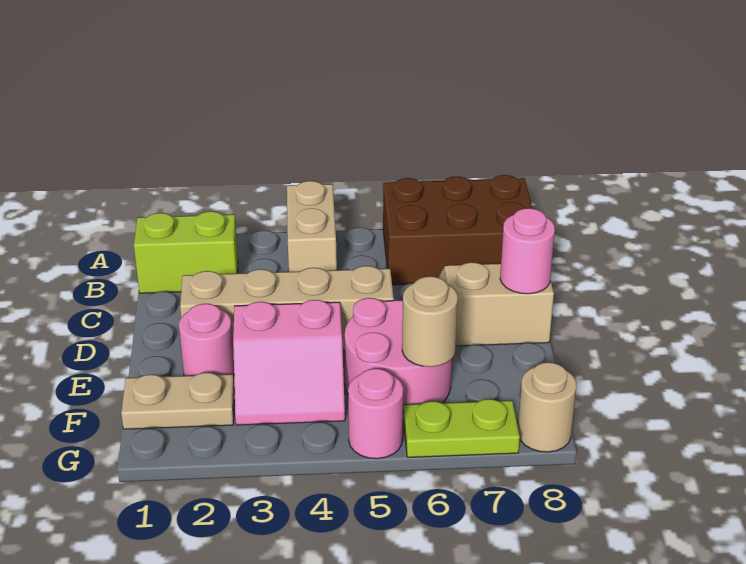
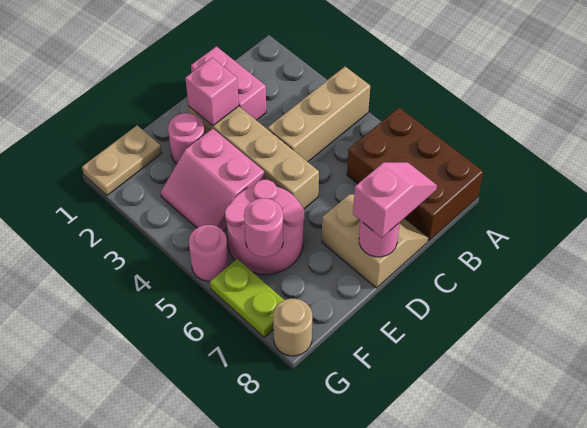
tan 1x2 brick [287,181,337,272] -> tan 1x3 brick [268,67,370,162]
lime 1x2 brick [134,211,238,293] -> none
none -> pink 1x2 brick [191,46,266,120]
none -> pink 1x2 slope [353,162,437,238]
none -> pink 1x1 brick [185,58,239,126]
tan 1x2 plate [121,372,234,429] -> tan 1x2 plate turned to [82,125,162,195]
tan 1x1 round brick [402,276,458,367] -> pink 1x1 round brick [244,198,283,257]

